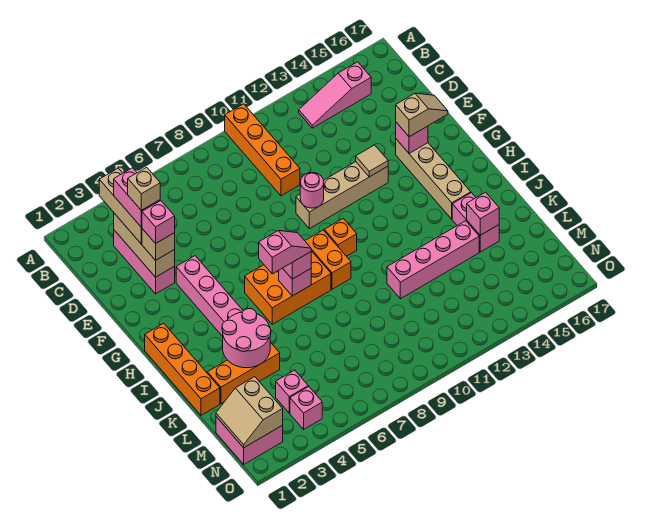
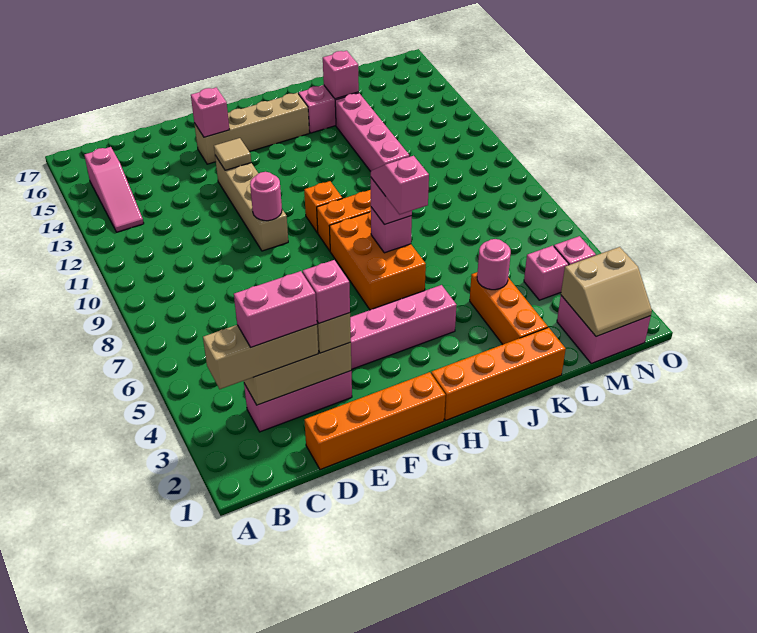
orange 1x4 brick [225,104,300,196] -> orange 1x4 brick moved to [304,372,446,470]
tan 1x1 brick [128,167,160,210] -> none
tan 1x2 slope [396,93,448,137] -> none
pink 2x2 round brick [222,309,271,368] -> pink 1x1 round brick [477,239,511,290]

